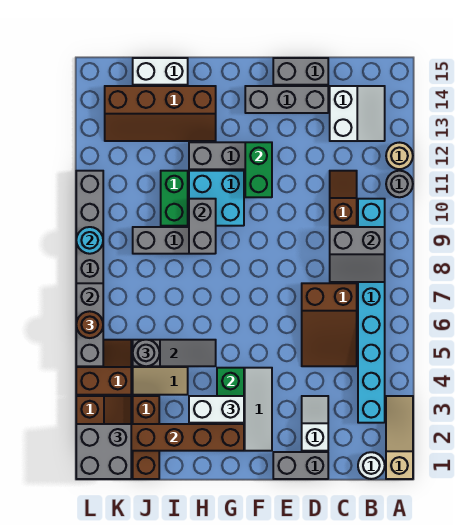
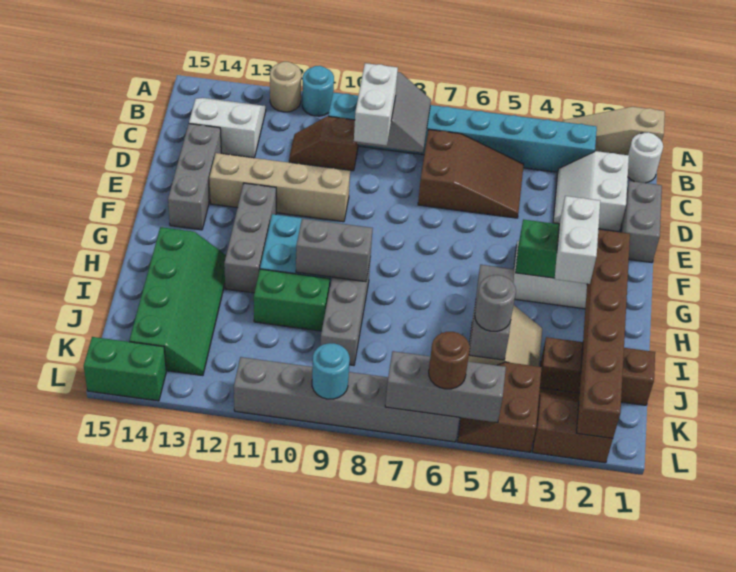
grey 1x1 round brick [386,171,413,197] -> cyan 1x1 round brick [302,66,334,116]
white 1x2 slope [302,396,328,451] -> white 2x2 slope [553,151,629,232]
grey 1x2 brick [273,58,328,85] -> none
none -> tan 1x4 brick [209,153,350,222]
green 1x2 brick [245,142,272,197] -> green 1x2 brick moved to [84,337,166,401]
brown 2x4 slope [105,86,216,141] -> green 2x4 slope [129,227,226,376]
white 1x2 brick [133,58,188,85] -> white 1x2 brick moved to [354,63,398,146]
grey 2x2 brick [76,424,131,479] -> none

